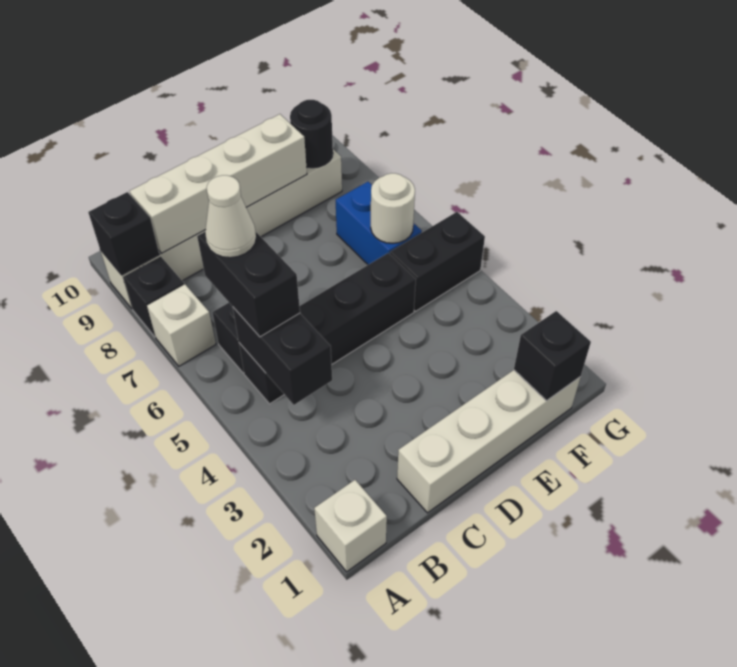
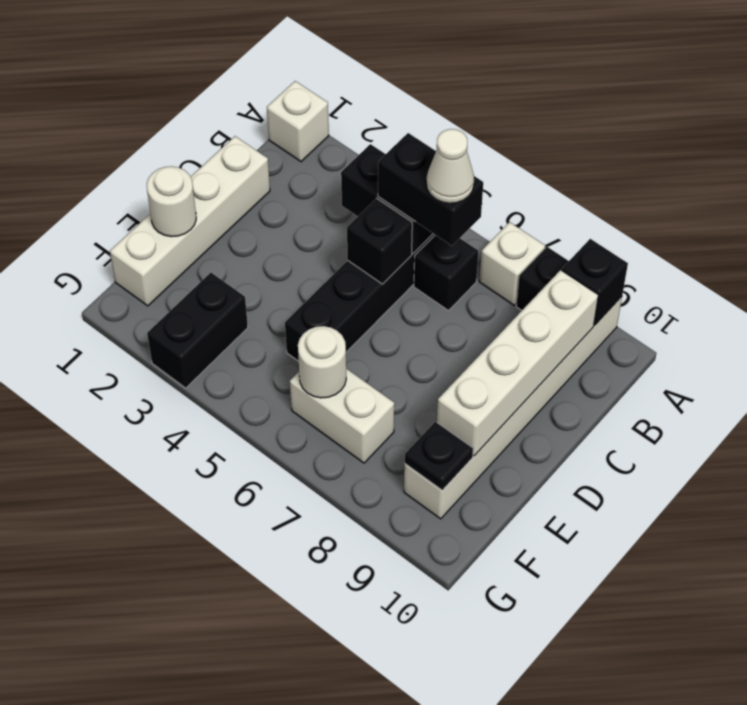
none -> white 1x1 round brick [147,166,196,237]
black 1x1 brick [514,311,591,401] -> black 1x1 brick moved to [347,198,412,284]
black 1x2 brick [390,212,485,311] -> black 1x2 brick moved to [147,273,248,388]
blue 1x2 brick [336,182,422,265] -> white 1x2 brick [290,369,394,463]
black 1x1 round brick [290,100,333,168] -> black 1x1 plate [405,422,473,490]

